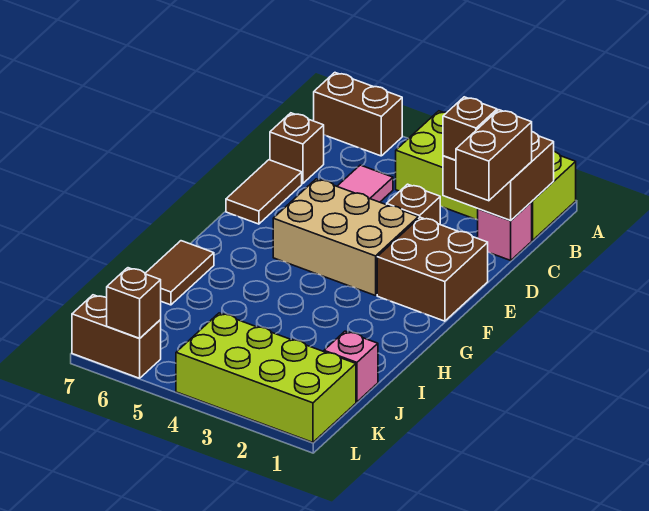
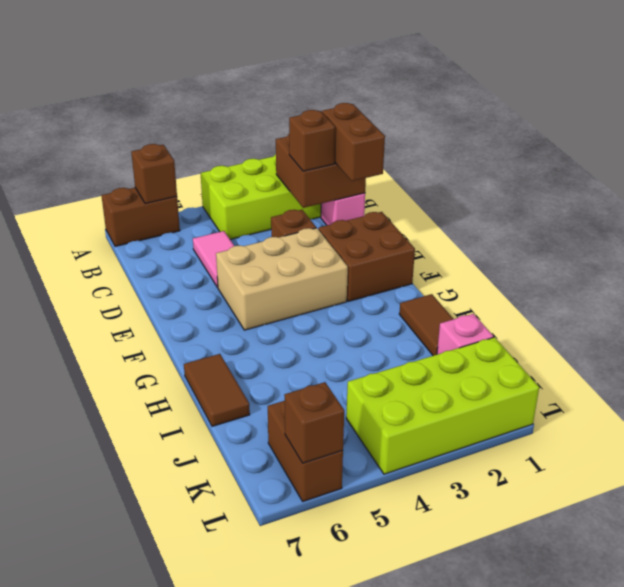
brown 1x1 brick [270,113,324,184] -> brown 1x1 brick moved to [131,144,177,204]
brown 1x2 tile [226,160,302,224] -> brown 1x2 tile moved to [399,294,453,356]
brown 1x2 brick [72,295,161,378] -> brown 1x2 brick turned to [268,401,343,501]

